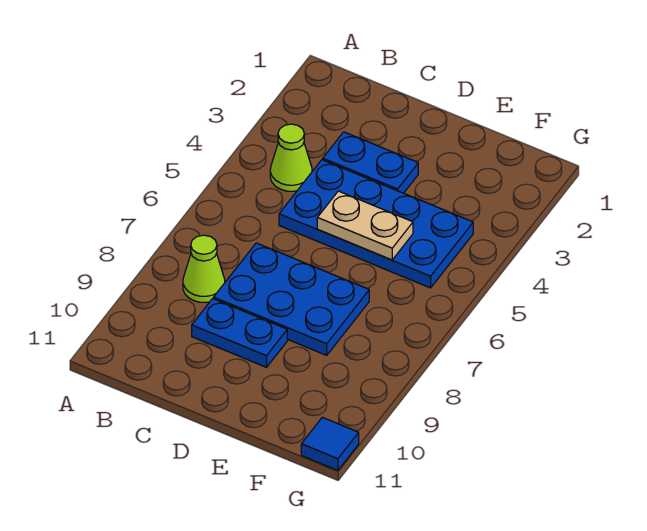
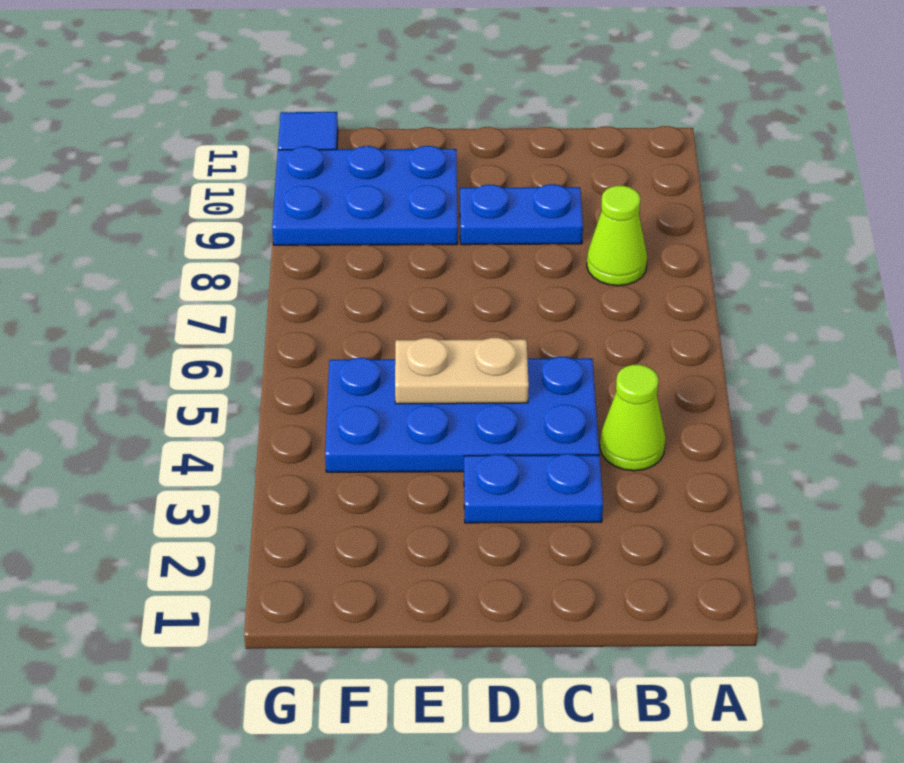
blue 2x3 plate [214,243,369,355] -> blue 2x3 plate moved to [272,146,458,245]

